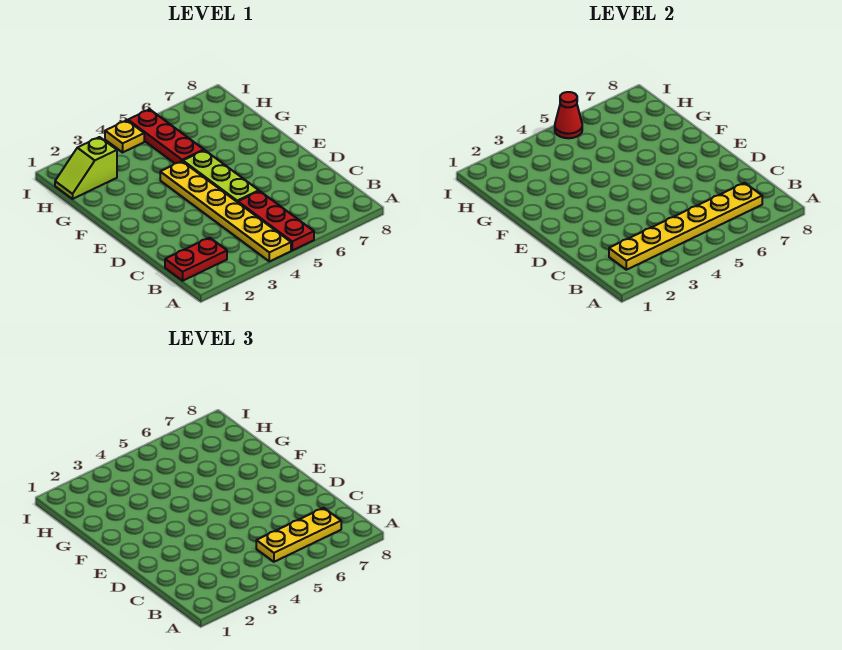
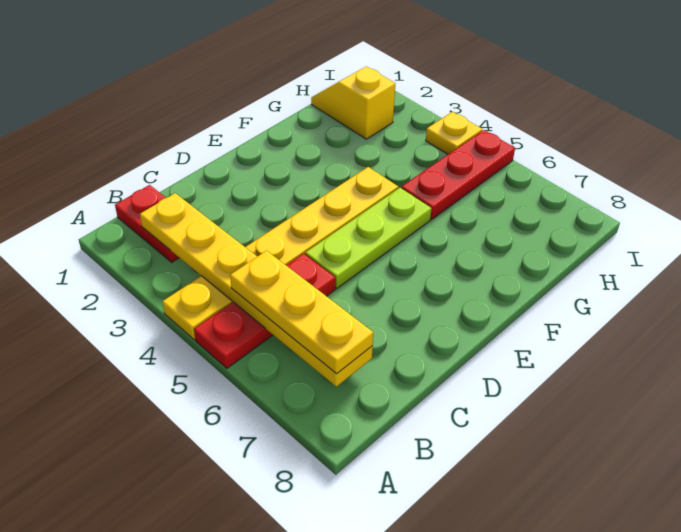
lime 1x2 slope [55,137,117,199] -> yellow 1x2 slope [311,66,395,139]
red 1x1 cone [555,92,582,138] -> none

